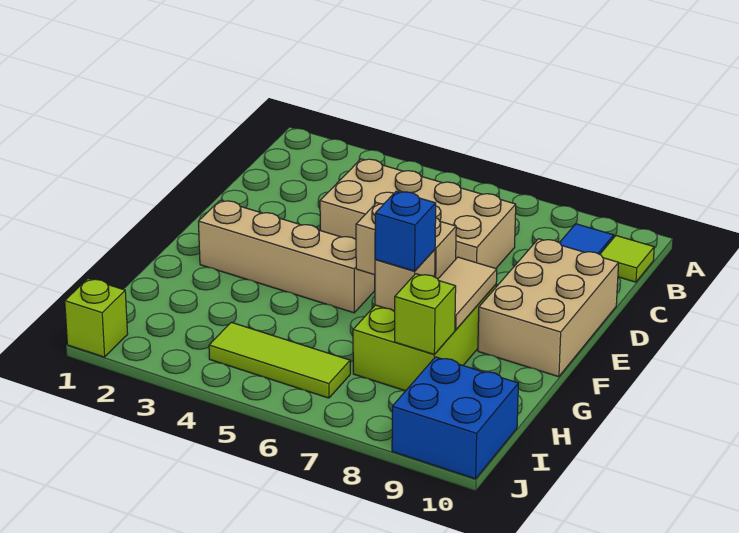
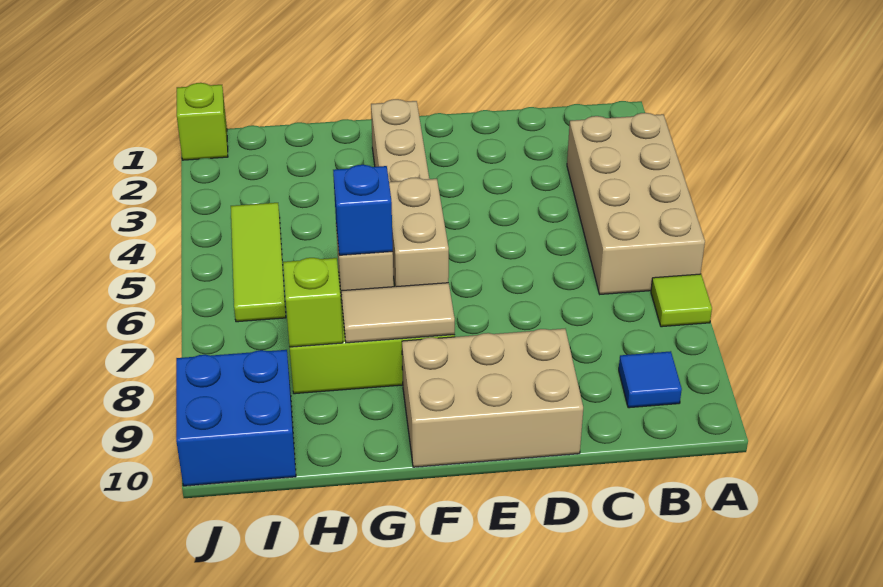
lime 1x1 tile [600,236,654,282] -> lime 1x1 tile moved to [651,274,712,327]
tan 2x4 brick [320,159,516,268] -> tan 2x4 brick moved to [567,113,705,294]

